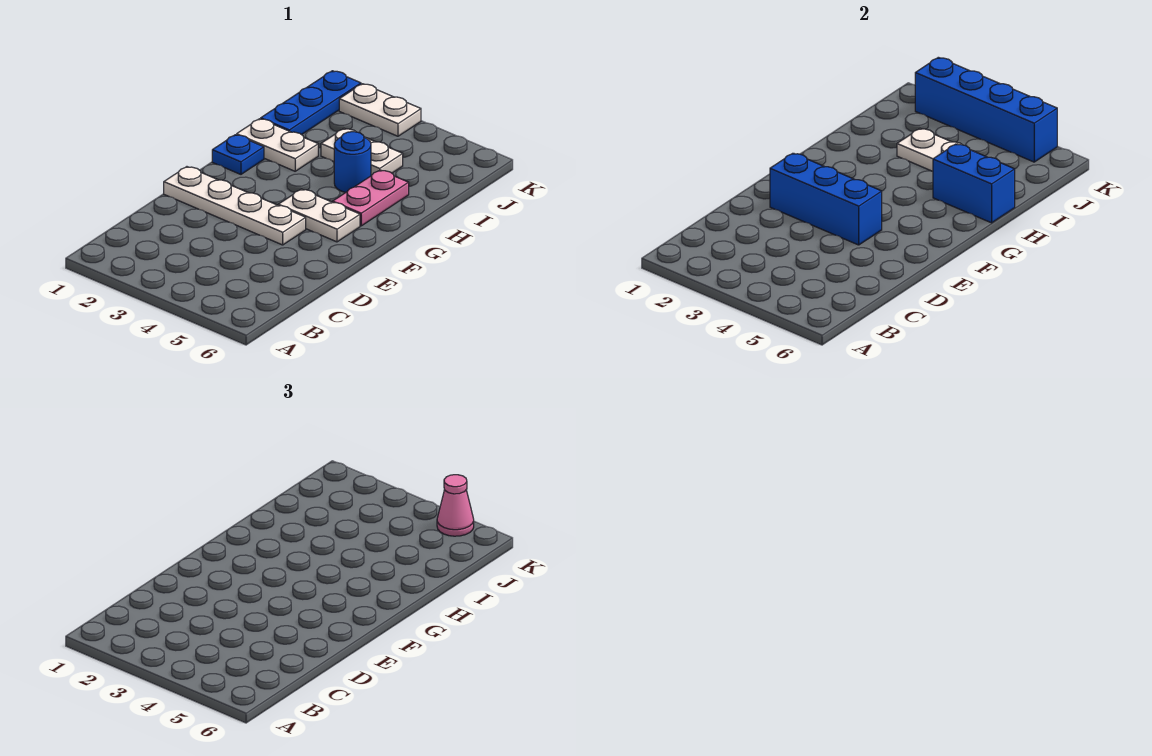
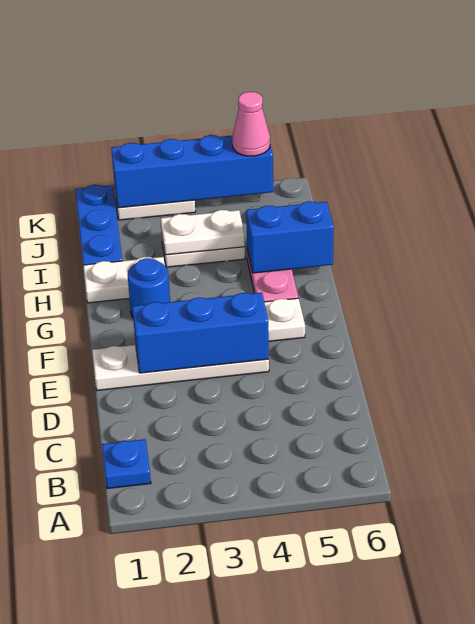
blue 1x1 plate [212,135,264,174] -> blue 1x1 plate moved to [102,439,151,489]
blue 1x1 round brick [334,132,371,192] -> blue 1x1 round brick moved to [128,258,170,317]

